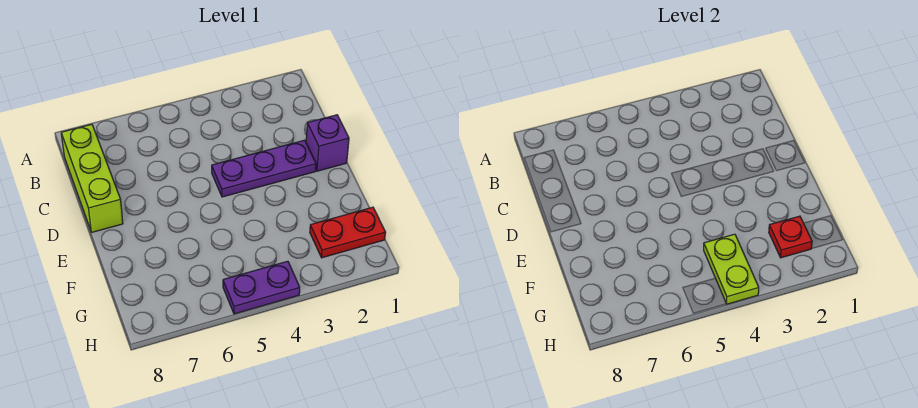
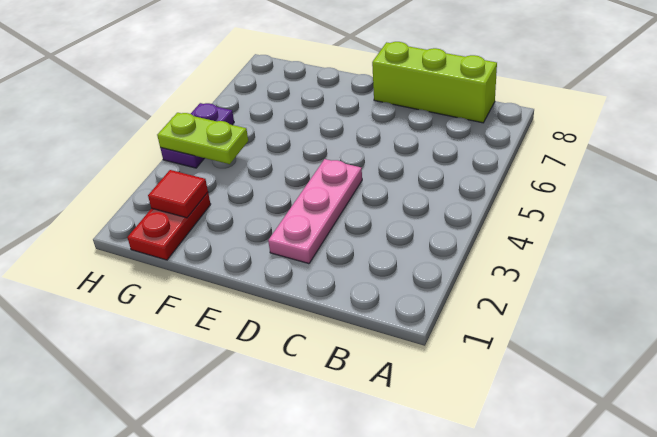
purple 1x1 brick [306,115,349,171] -> none
purple 1x3 plate [212,140,316,197] -> pink 1x3 plate [268,159,362,264]
red 1x1 plate [769,216,812,258] -> red 1x1 tile [148,170,208,218]

